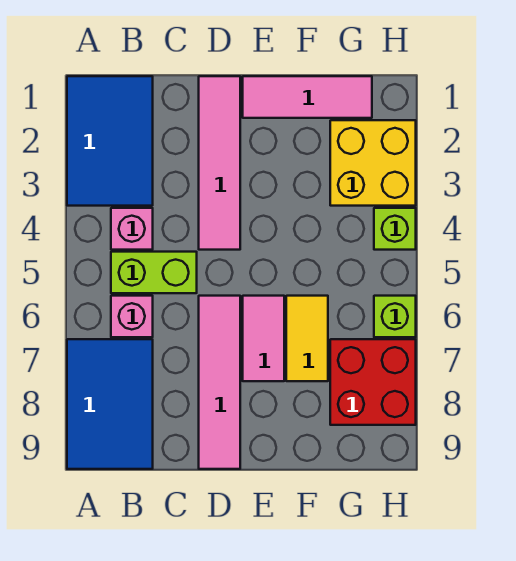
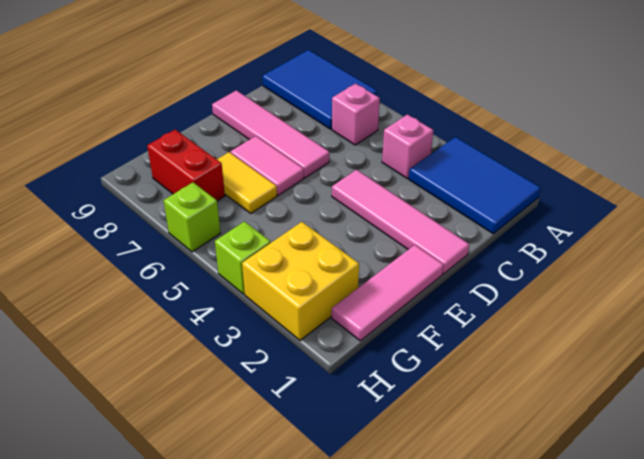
lime 1x2 brick [111,252,197,293] -> none
red 2x2 brick [330,339,416,425] -> red 1x2 brick [147,130,225,201]

